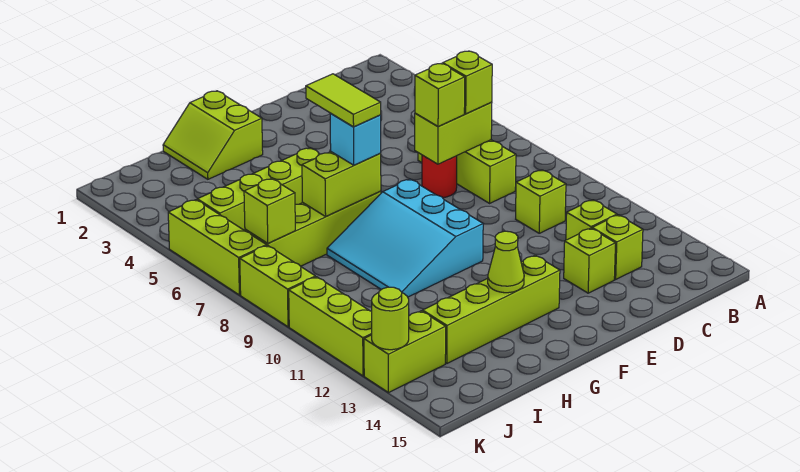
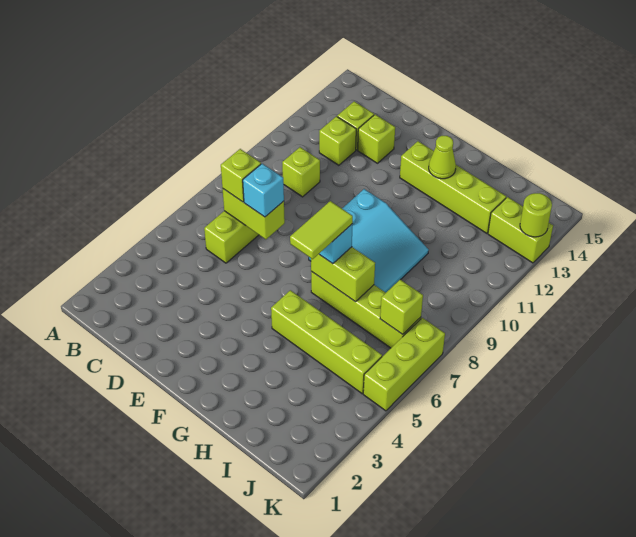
red 1x1 round brick [422,155,457,198] -> none
lime 1x1 brick [415,64,465,126] -> cyan 1x1 brick [243,164,284,217]
lime 2x2 slope [163,91,263,179] -> none
lime 1x2 brick [240,245,315,327] -> none
lime 1x3 brick [289,277,372,376] -> none

